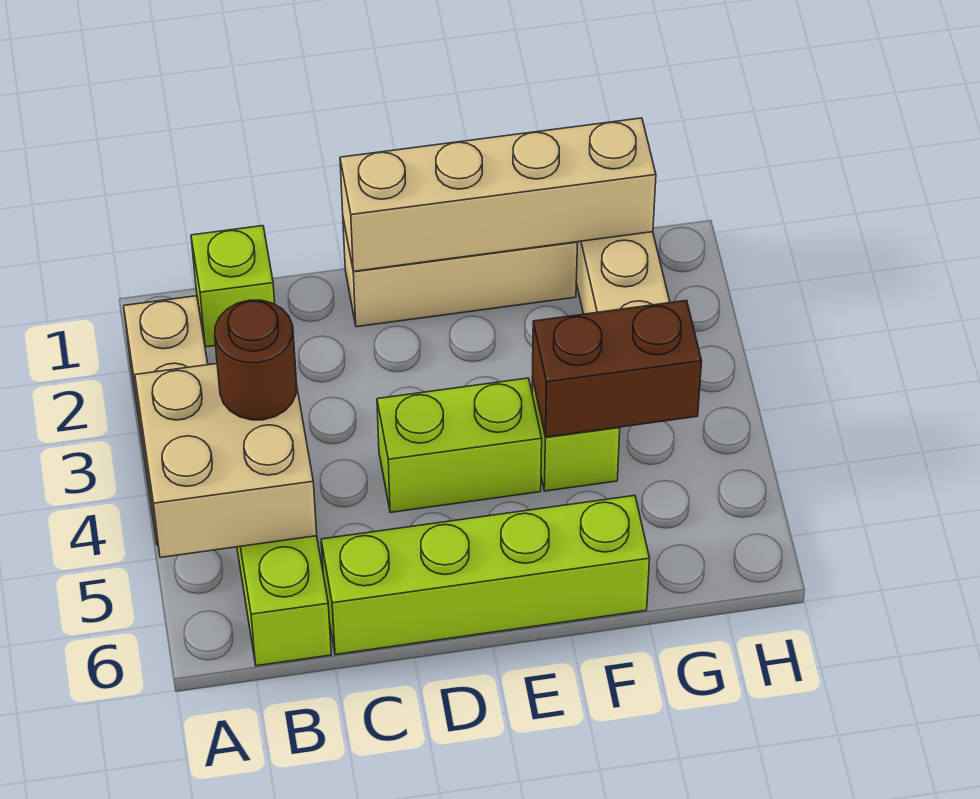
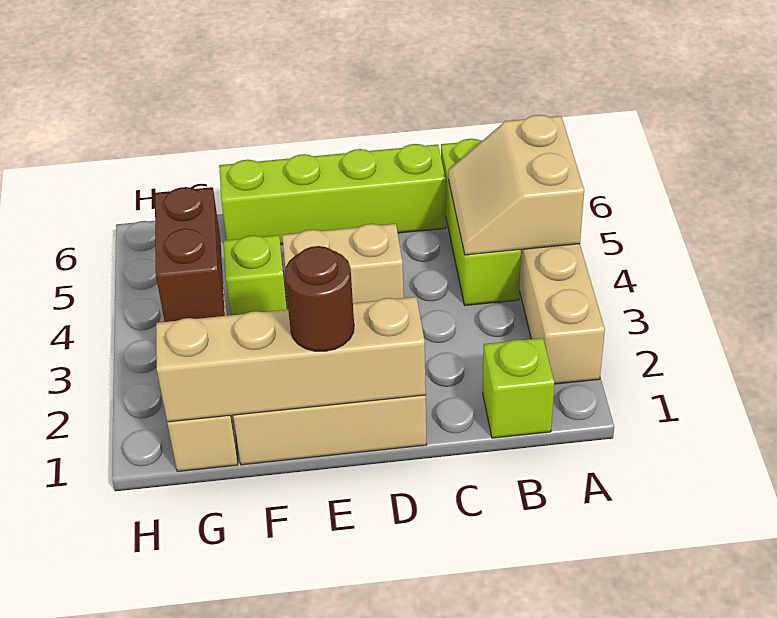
tan 2x2 brick [135,364,317,558] -> tan 2x2 slope [449,115,584,255]
brown 1x1 round brick [215,300,297,420] -> brown 1x1 round brick moved to [285,246,354,351]
lime 1x2 brick [377,378,542,512] -> tan 1x2 brick [282,224,404,303]
brown 1x2 brick [532,300,702,437] -> brown 1x2 brick turned to [155,187,225,322]

